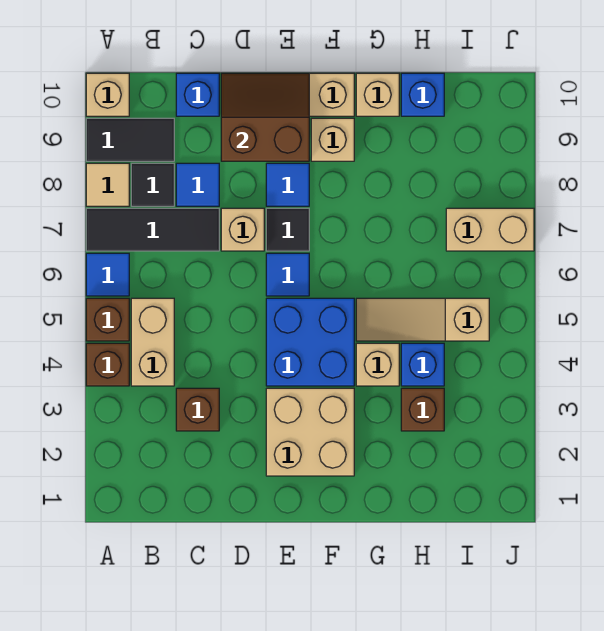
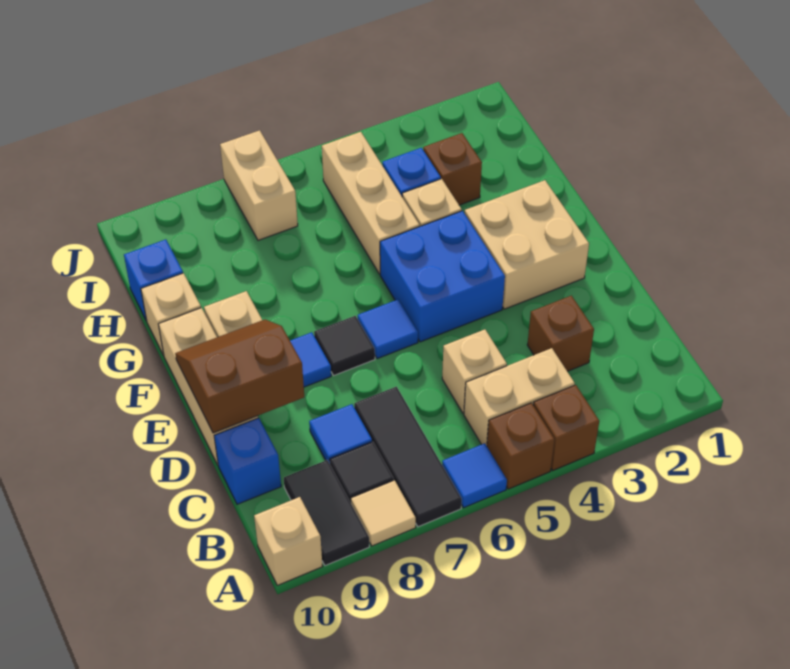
tan 1x1 brick [221,208,264,251] -> tan 1x1 brick moved to [442,330,507,413]
brown 2x2 slope [221,73,309,161] -> brown 2x2 slope turned to [175,319,304,433]
tan 1x3 slope [356,298,489,341] -> tan 1x3 brick [322,132,420,274]

